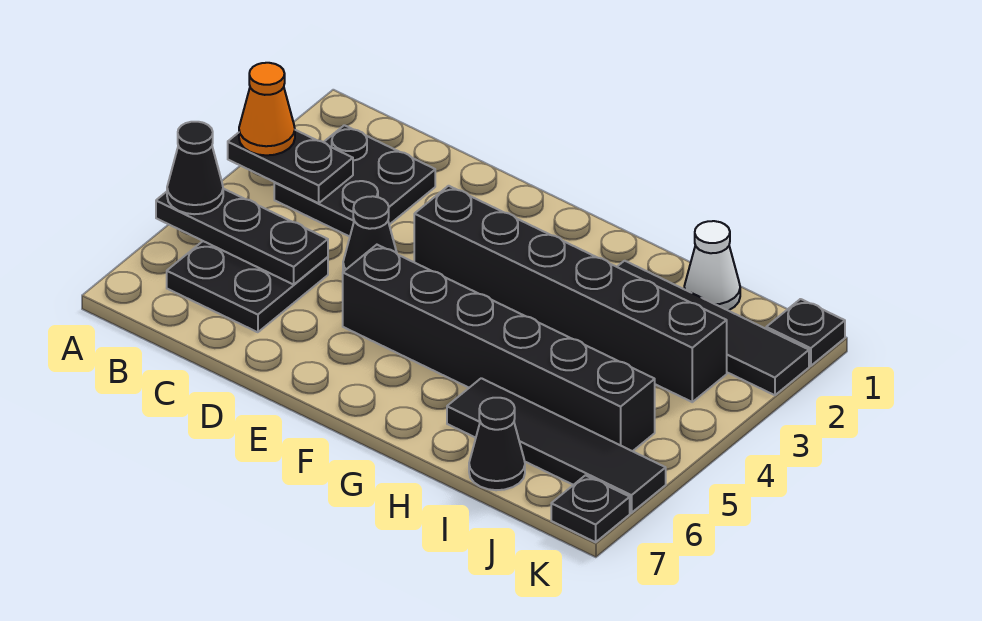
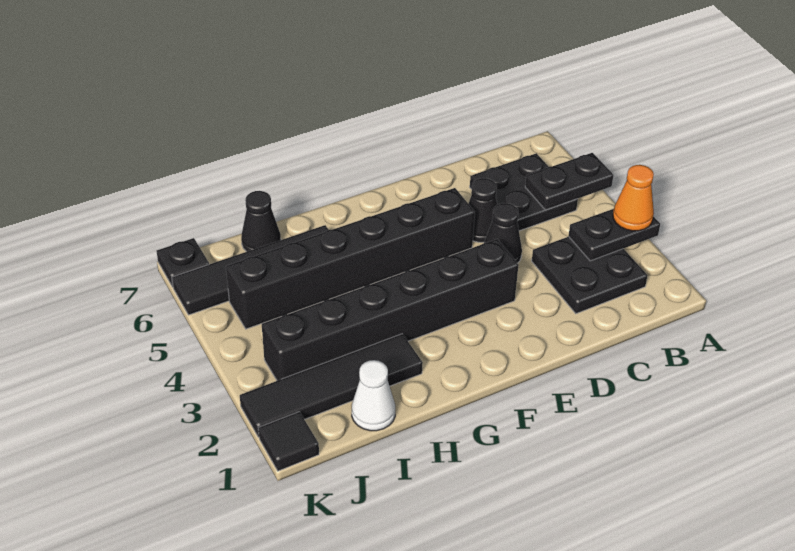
black 1x3 plate [156,189,328,285] -> black 1x2 plate [525,153,613,210]
black 1x1 cone [167,122,223,214] -> black 1x1 cone moved to [468,178,497,242]
black 1x1 plate [766,299,845,366] -> black 1x1 tile [258,412,319,471]

